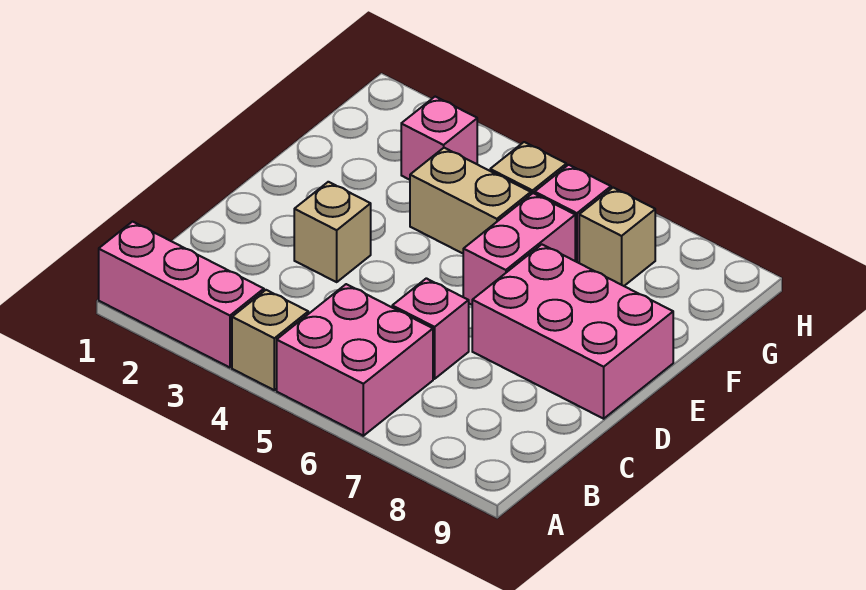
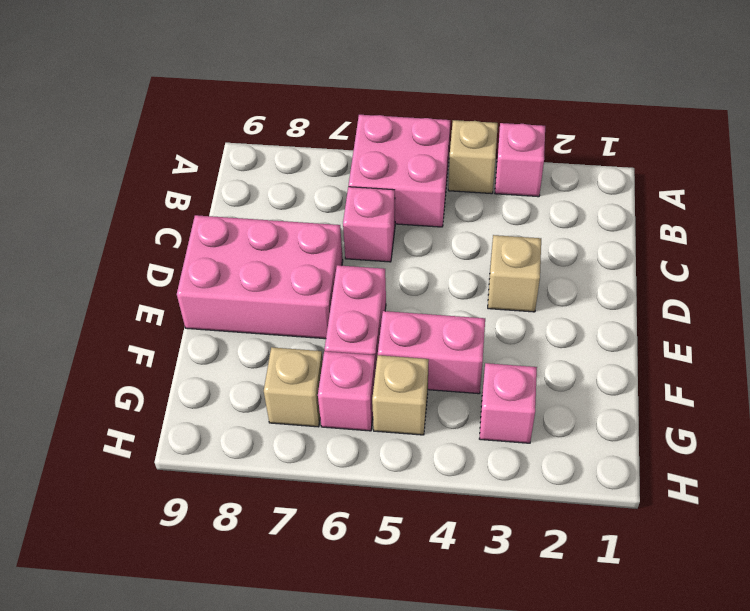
pink 1x3 brick [99,222,264,368] -> pink 1x1 brick [495,123,545,197]
tan 1x2 brick [410,148,531,253] -> pink 1x2 brick [378,311,485,394]

